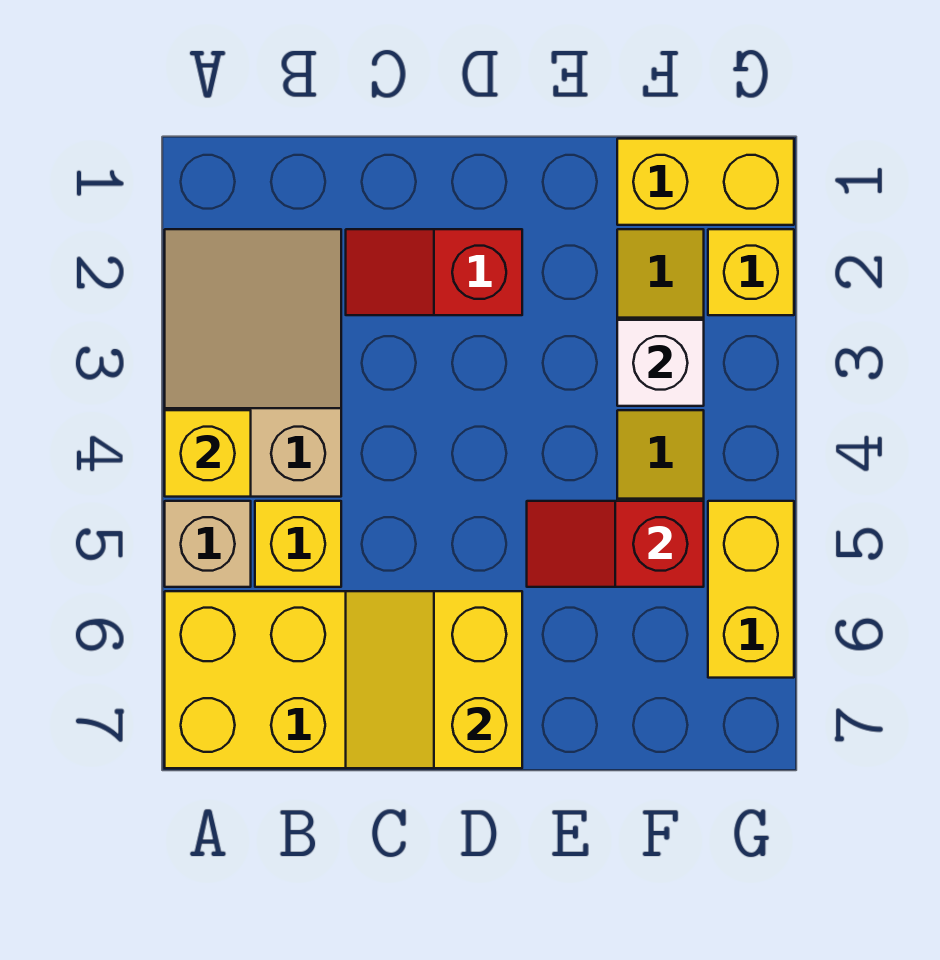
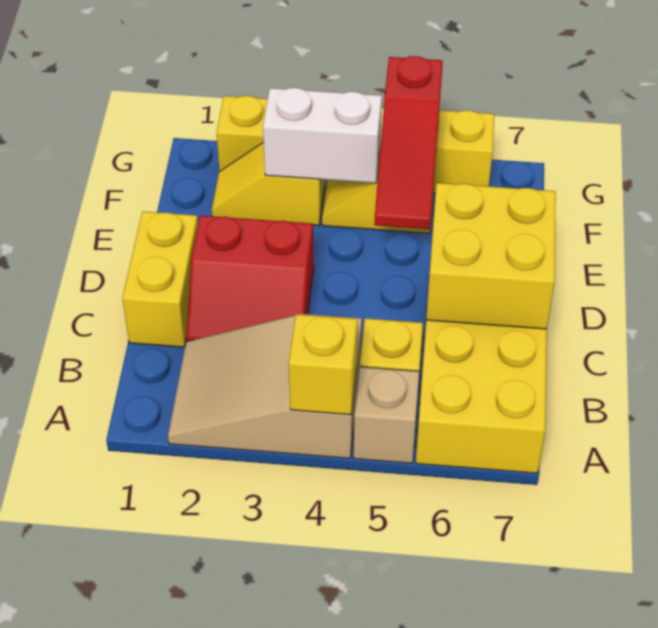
red 1x2 slope [346,229,522,315] -> red 2x2 slope [187,216,314,341]
yellow 2x2 slope [346,591,522,768] -> yellow 2x2 brick [426,183,556,329]
red 1x2 slope [527,501,704,587] -> red 1x3 slope [374,56,443,229]
yellow 1x2 brick [617,139,794,225] -> yellow 1x2 brick moved to [122,212,198,347]
white 1x1 brick [617,320,704,406] -> white 1x2 brick [263,88,382,183]

